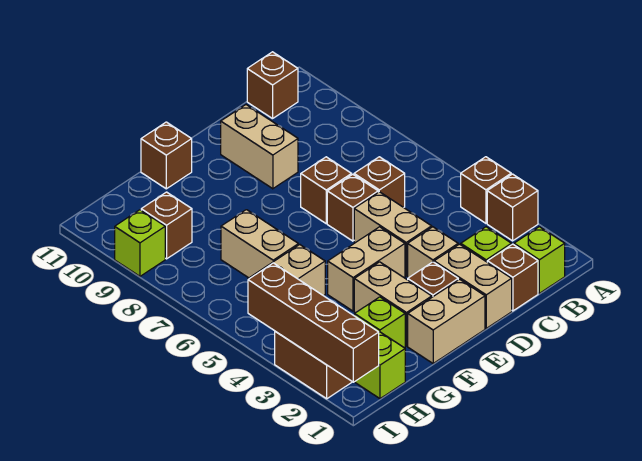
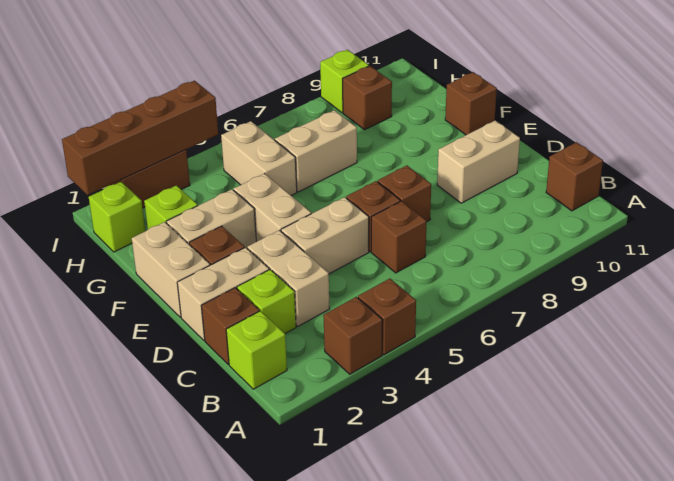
tan 1x1 brick [408,227,458,278] -> tan 1x2 brick [247,230,330,326]

